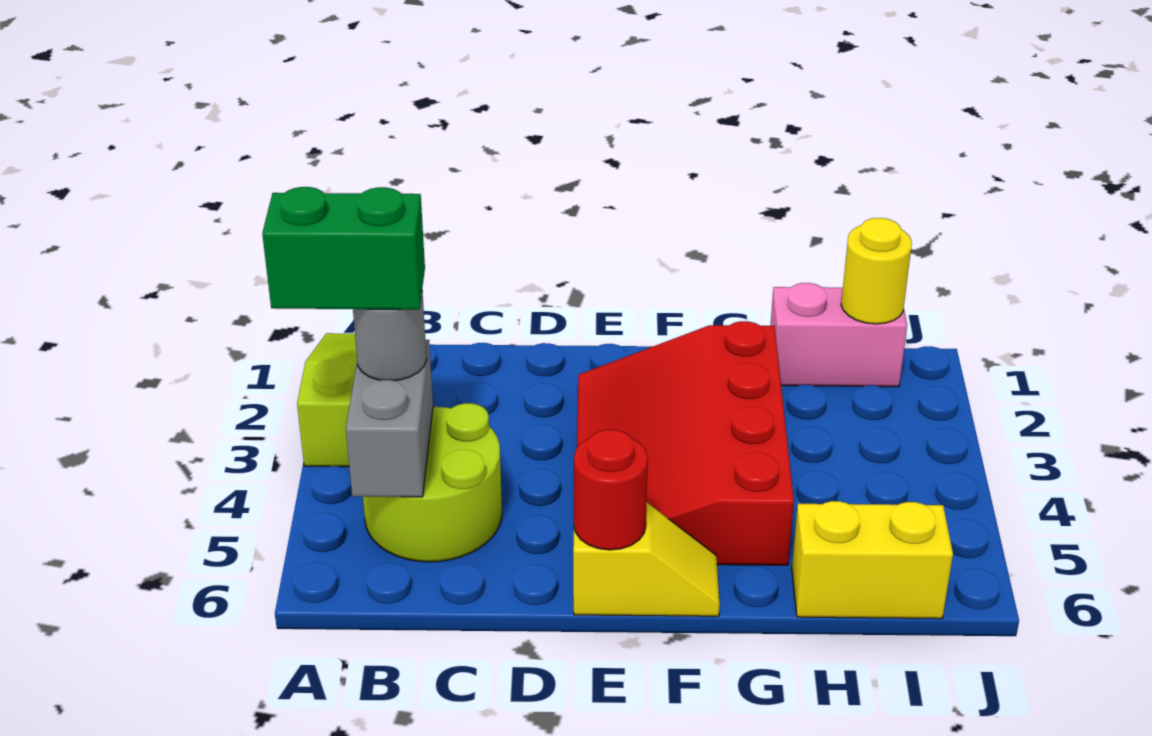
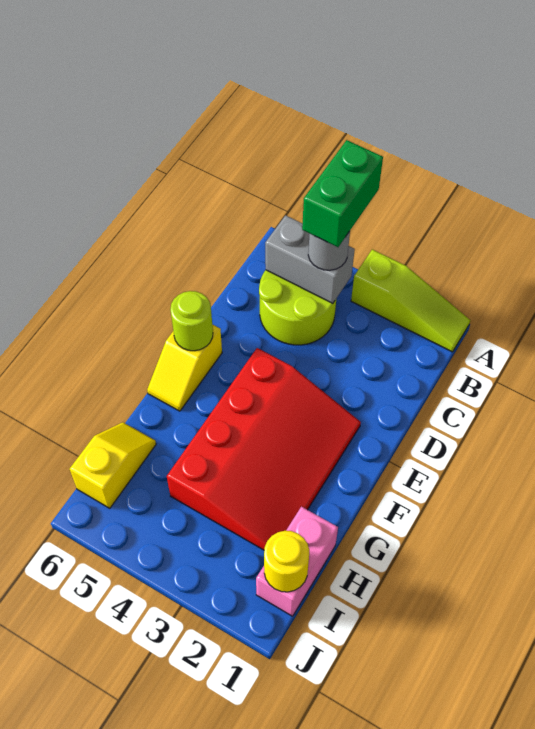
red 3x4 slope [577,321,794,565] -> red 3x4 slope turned to [167,348,361,550]
red 1x1 round brick [574,430,648,550] -> lime 1x1 round brick [170,291,213,351]
yellow 1x2 brick [792,501,953,619] -> yellow 1x2 slope [70,422,156,508]

